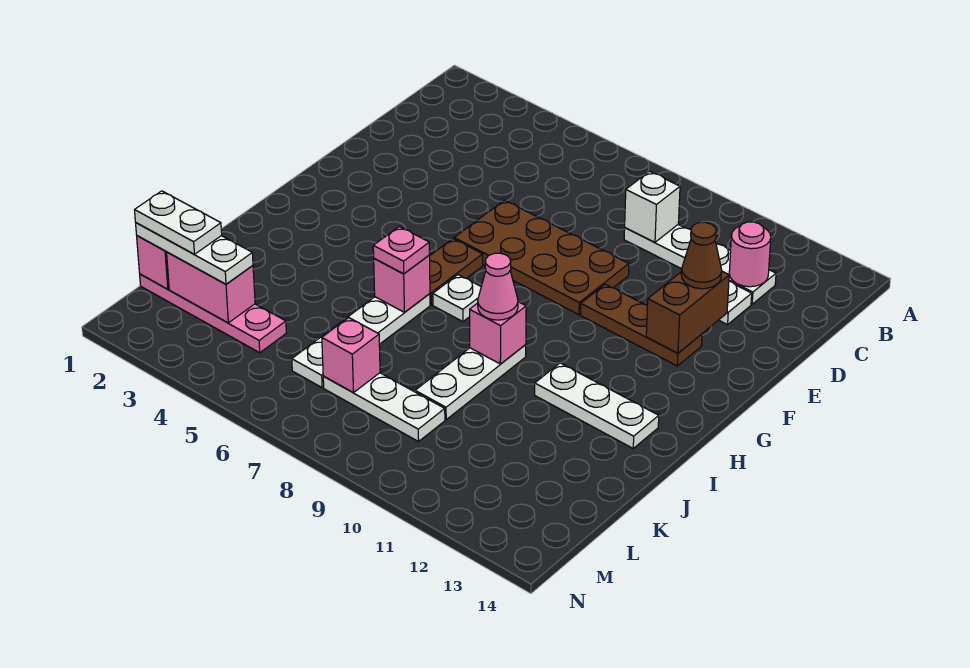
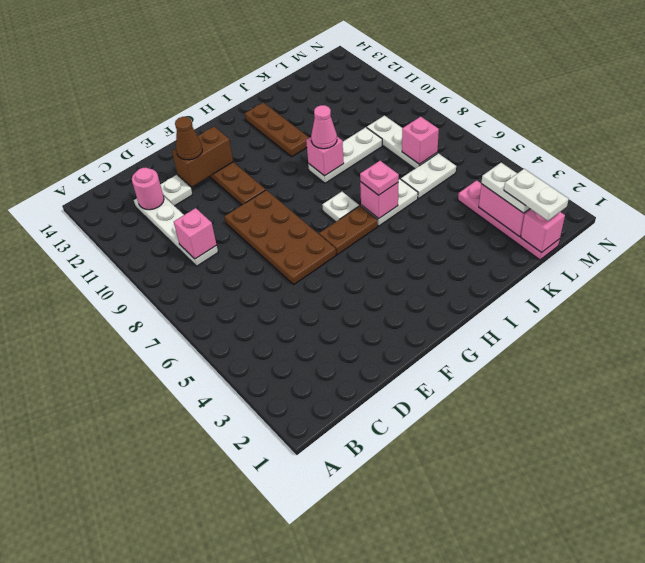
white 1x1 brick [625,171,680,242] -> pink 1x1 brick [174,208,216,259]
white 1x3 plate [535,363,659,448] -> brown 1x3 plate [245,102,309,157]
white 1x3 plate [136,223,253,284] -> white 1x2 plate [481,163,530,213]

